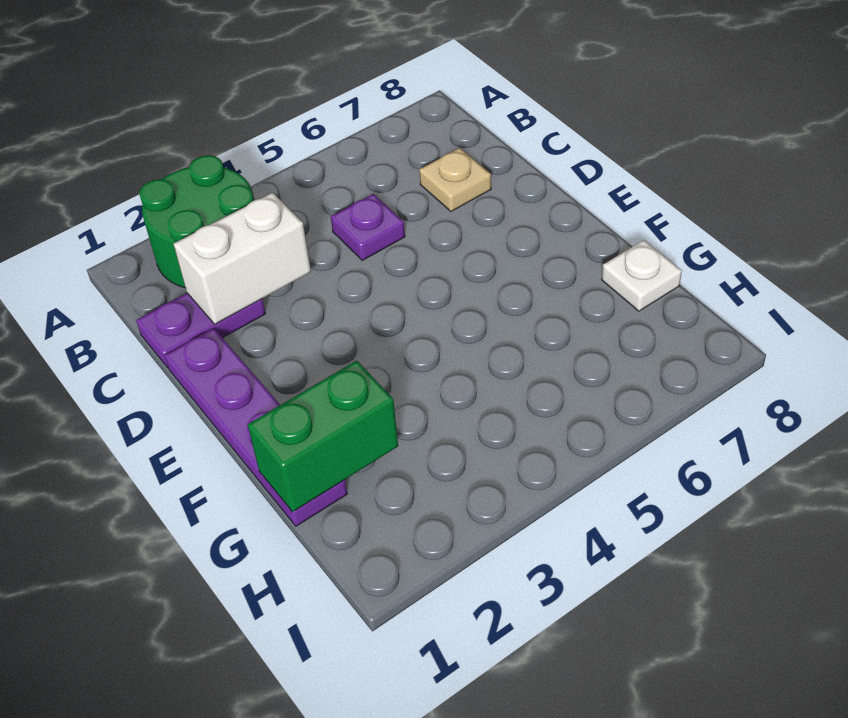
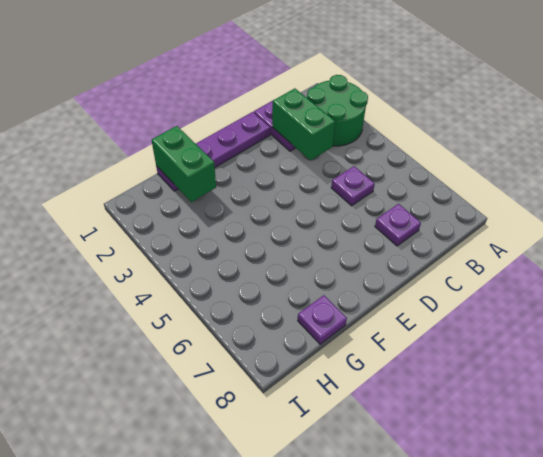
white 1x2 brick [174,193,311,324] -> green 1x2 brick [272,89,335,160]
tan 1x1 plate [419,148,491,211] -> purple 1x1 plate [375,204,421,246]
white 1x1 plate [602,240,682,311] -> purple 1x1 plate [298,295,347,344]

